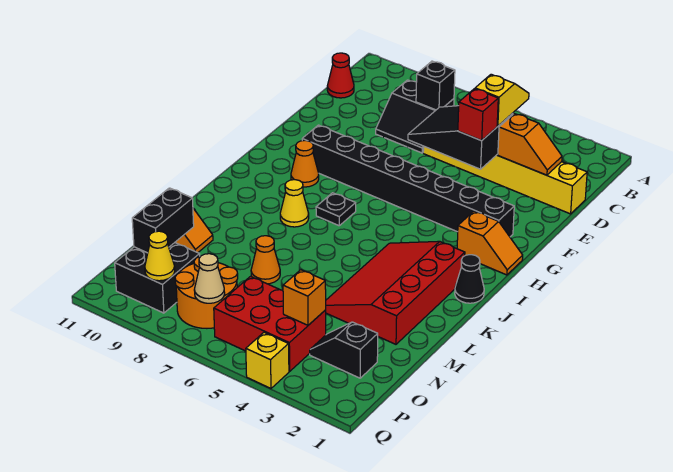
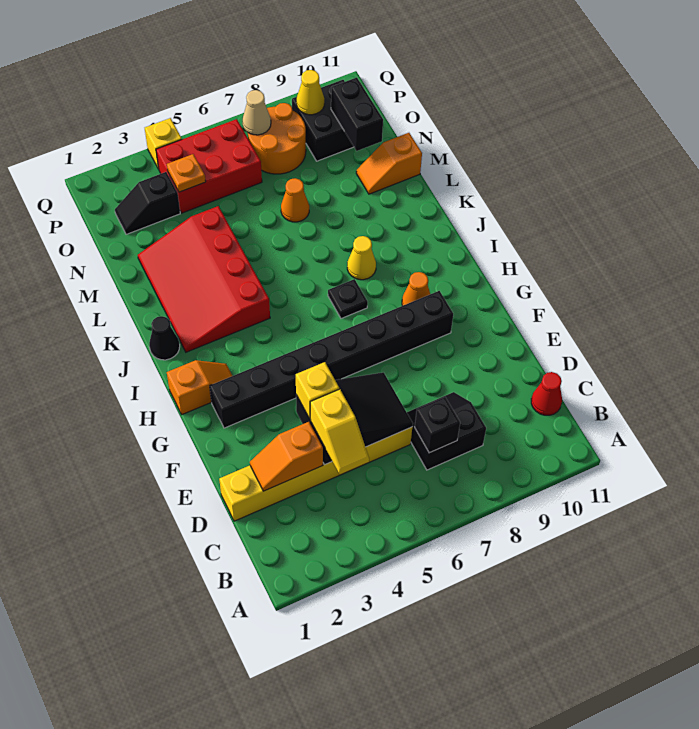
red 1x1 brick [458,89,498,141] -> yellow 1x1 brick [296,362,339,419]
orange 1x2 slope [457,211,523,275] -> orange 1x2 slope turned to [167,360,232,414]
red 3x4 slope [326,241,465,344] -> red 3x4 slope turned to [138,206,270,352]
black 1x2 slope [310,322,378,378] -> black 1x2 slope turned to [115,172,180,234]
orange 1x1 brick [283,270,326,325] -> orange 1x1 plate [167,154,206,192]

